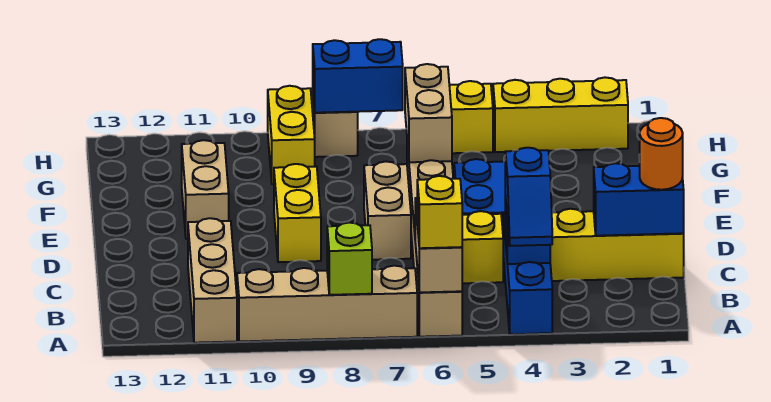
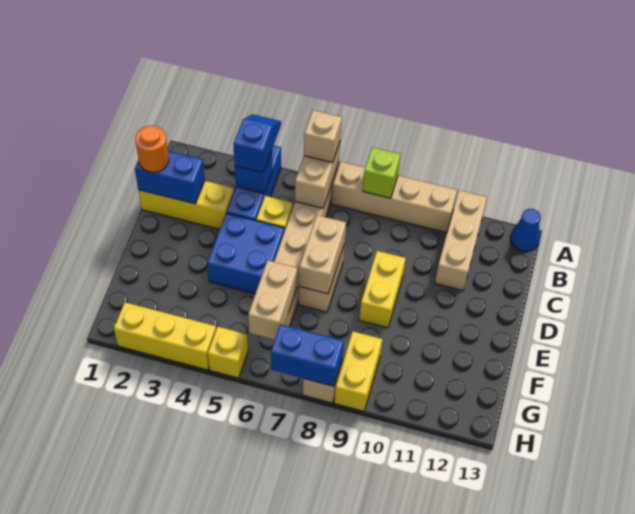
yellow 1x1 brick [417,176,462,248] -> tan 1x1 brick [304,110,342,163]
none -> blue 1x1 cone [510,209,541,252]
tan 1x2 brick [182,140,229,239] -> tan 1x2 brick moved to [299,215,346,294]

